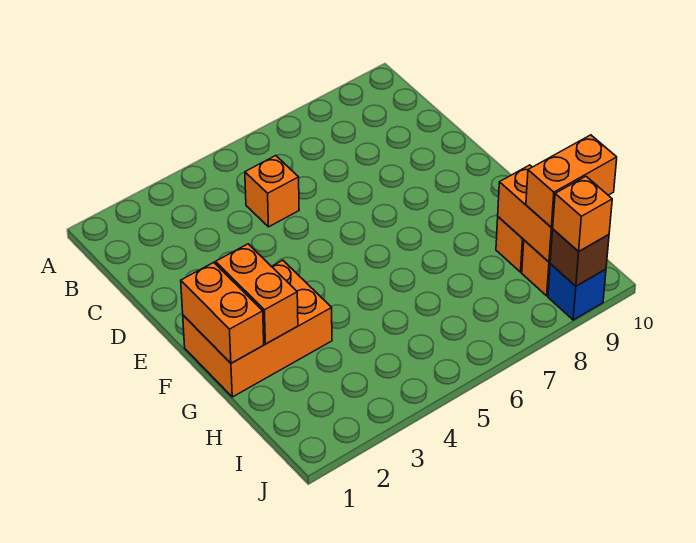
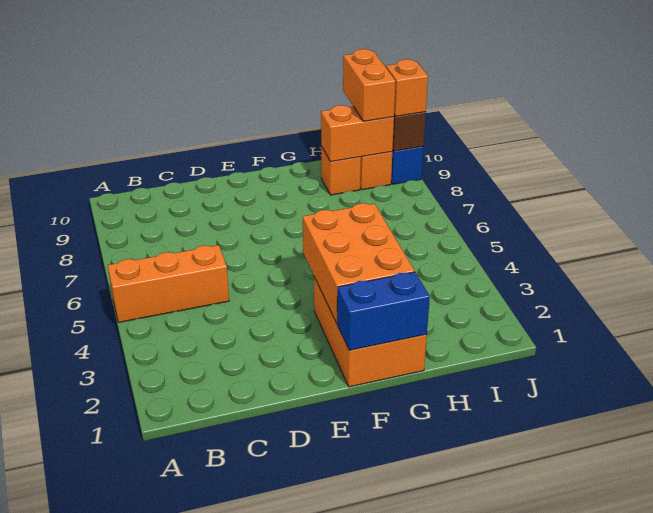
orange 1x1 brick [245,156,299,227] -> orange 1x3 brick [108,245,229,322]
orange 1x2 brick [181,262,264,363] -> blue 1x2 brick [337,272,430,350]
orange 1x2 brick [215,244,298,344] -> orange 2x3 brick [303,203,415,323]

